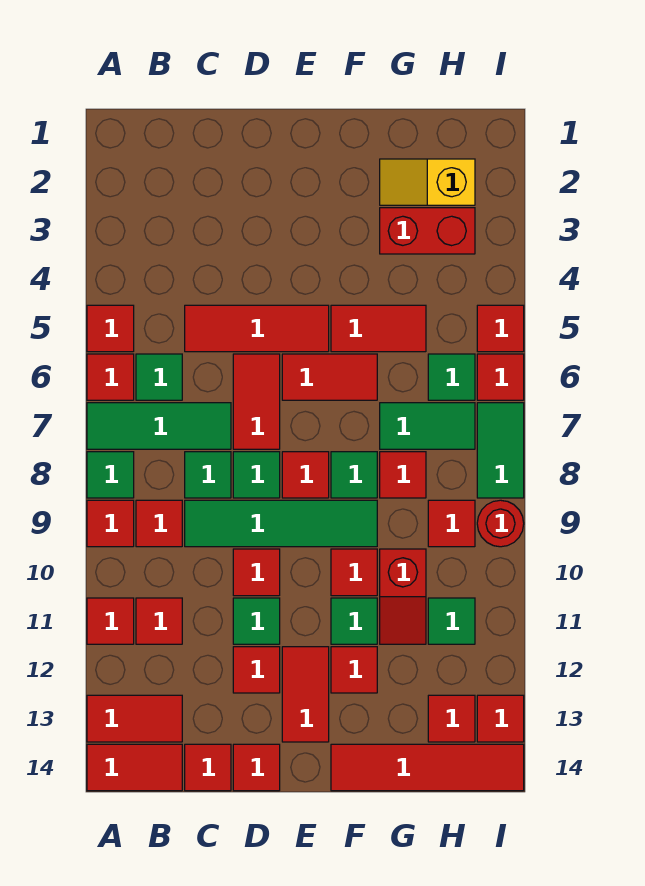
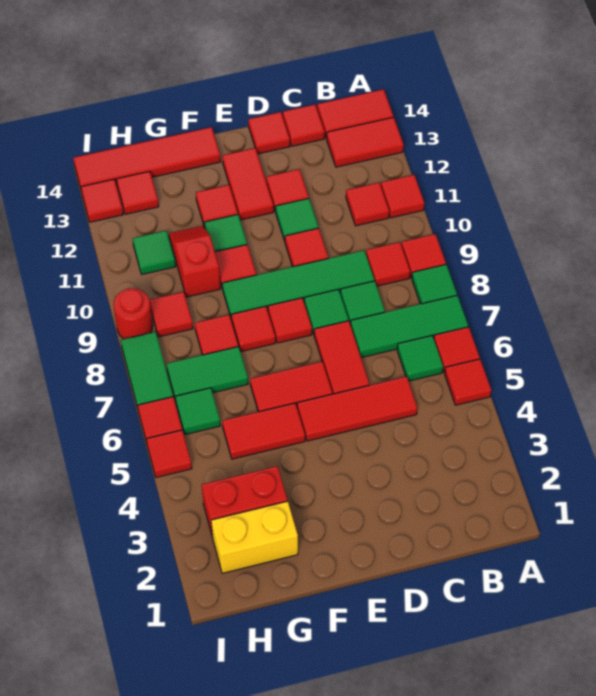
green 1x1 tile [331,452,377,498] -> red 1x1 tile [231,306,275,352]
yellow 1x2 slope [380,159,475,205] -> yellow 1x2 brick [211,501,298,573]

